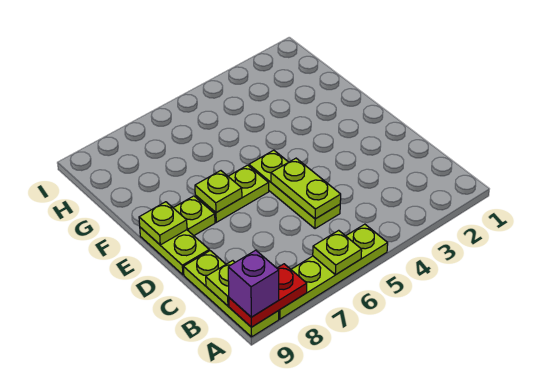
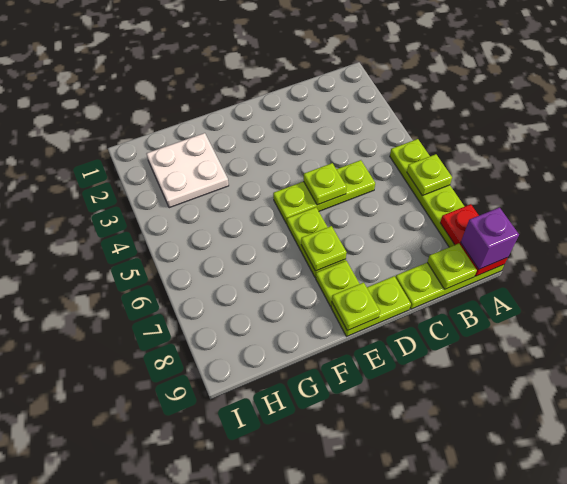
lime 1x2 plate [271,158,341,219] -> lime 1x1 plate [304,163,347,205]
none -> white 2x2 plate [146,133,229,208]

